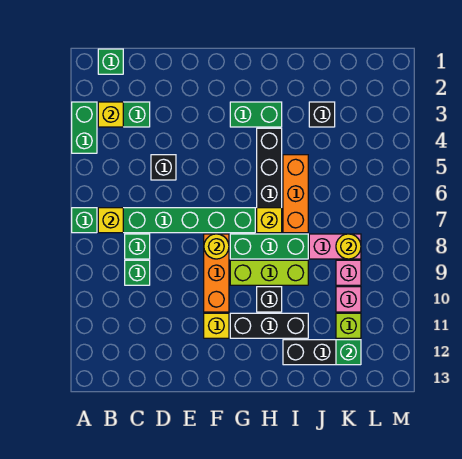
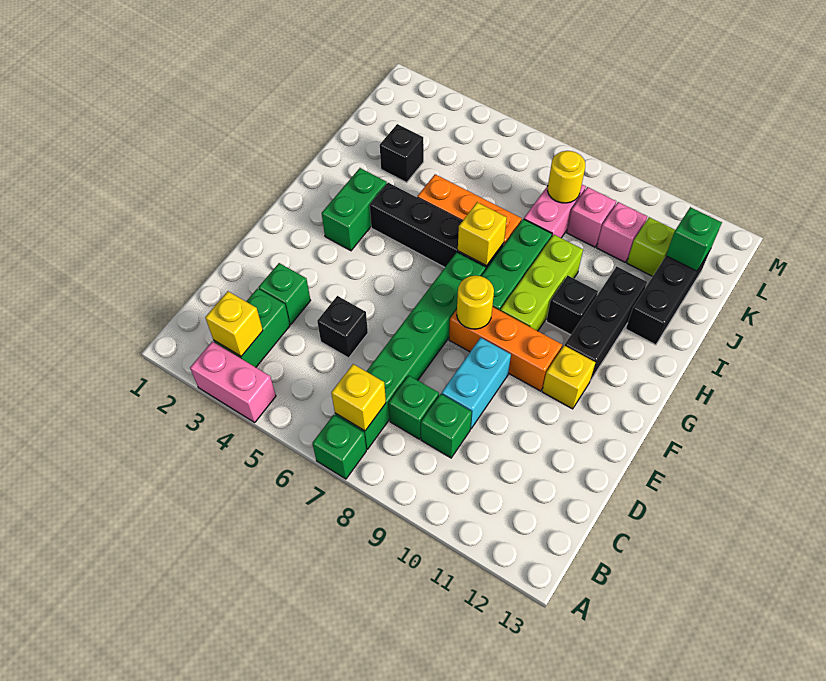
green 1x2 brick [72,102,97,153] -> pink 1x2 brick [190,341,276,422]
green 1x1 brick [98,49,123,74] -> green 1x1 brick moved to [259,263,311,324]
none -> cyan 1x2 brick [442,338,511,429]

